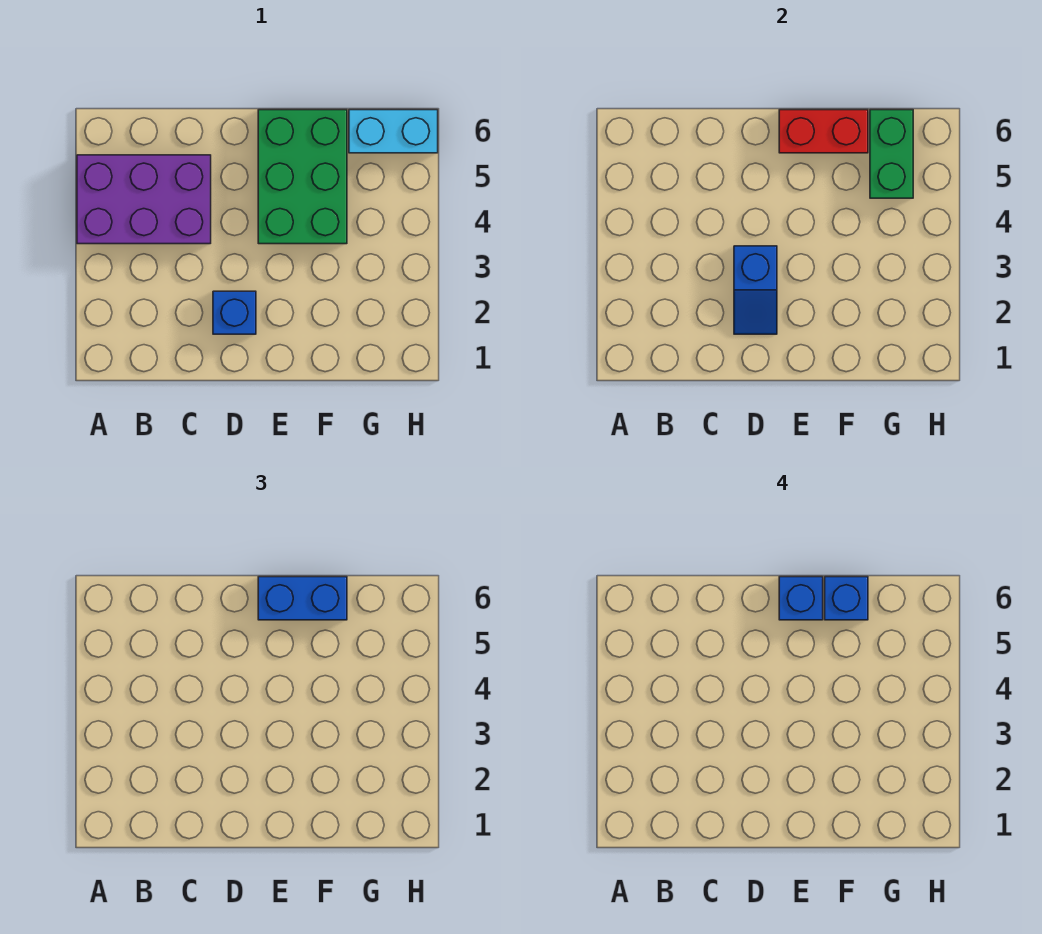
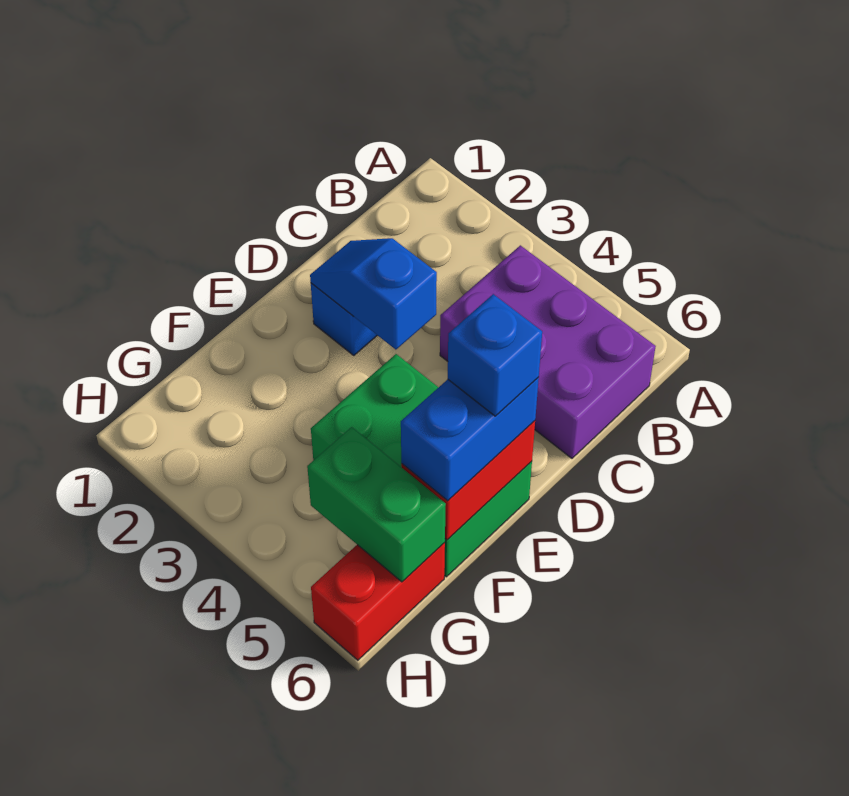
purple 2x3 brick [77,155,211,244] -> purple 2x3 brick turned to [440,245,656,458]
blue 1x1 brick [825,577,868,620] -> none
cyan 1x2 brick [349,110,438,153] -> red 1x2 brick [311,543,445,660]

